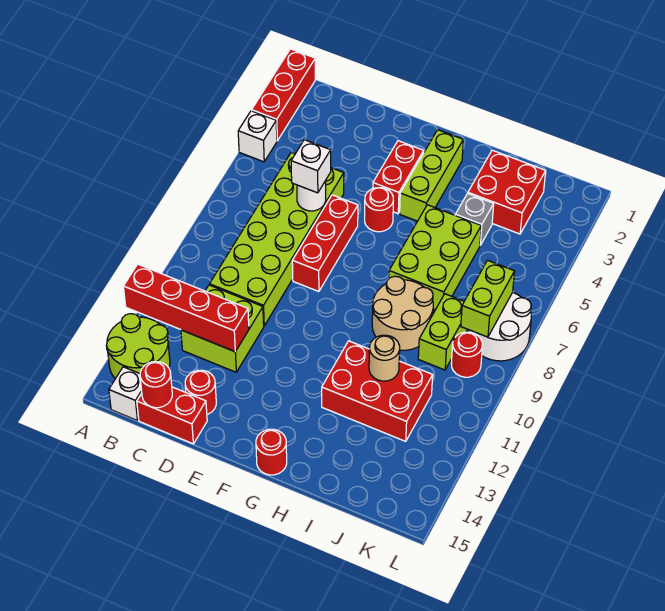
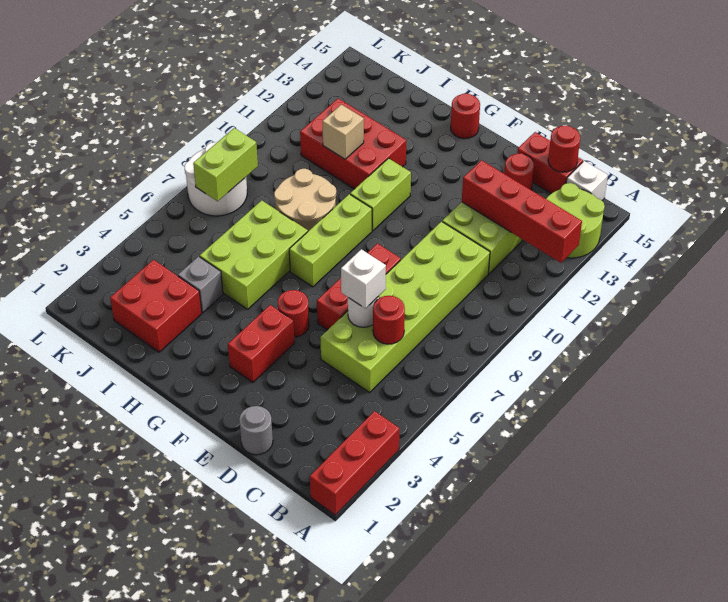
white 1x1 brick [238,111,277,162] -> none
none -> grey 1x1 round brick [239,406,273,455]
lime 1x3 brick [400,130,463,221] -> lime 1x3 brick moved to [289,194,372,287]
tan 1x1 round brick [369,335,400,381] -> tan 1x1 brick [322,105,364,159]
lime 1x2 brick [418,294,468,370] -> lime 1x2 brick moved to [350,158,411,231]
red 1x1 round brick [451,332,482,377] -> red 1x1 round brick moved to [373,296,405,344]

